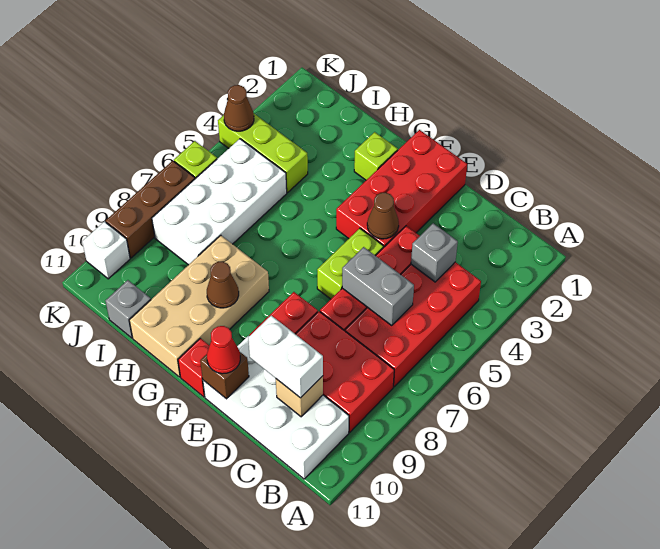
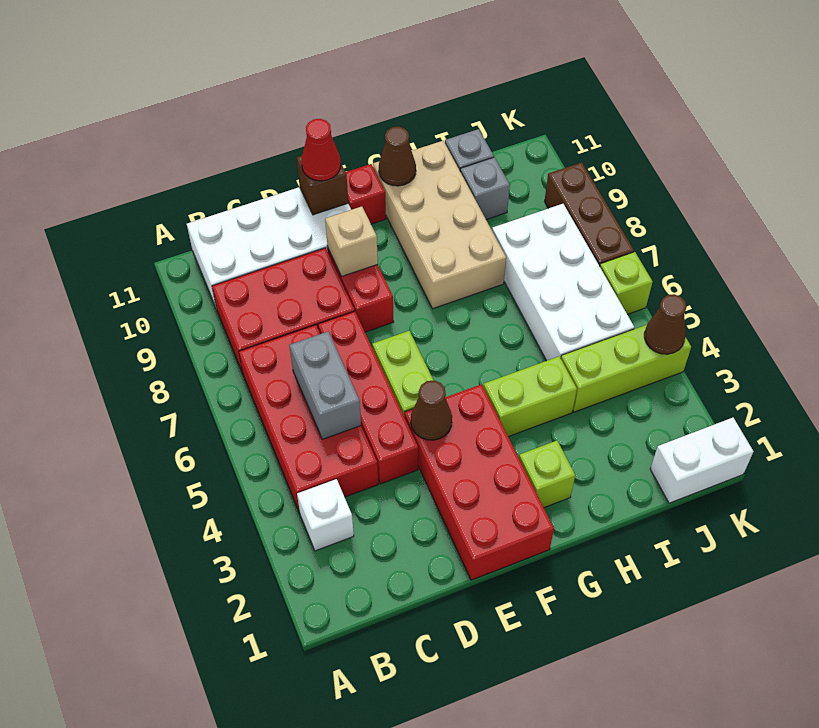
grey 1x1 brick [411,223,458,282] -> grey 1x1 brick moved to [460,157,510,220]
grey 1x2 brick [342,247,414,325] -> grey 1x2 brick turned to [289,332,361,439]
tan 1x1 brick [276,376,323,417] -> tan 1x1 brick moved to [325,206,378,277]
white 1x2 brick [248,316,323,398] -> white 1x2 brick moved to [650,418,754,503]
none -> lime 1x2 brick [483,356,577,437]
brown 1x1 cone [207,262,239,308] -> brown 1x1 cone moved to [379,126,416,186]
white 1x1 brick [82,222,130,279] -> white 1x1 brick moved to [297,479,354,551]

